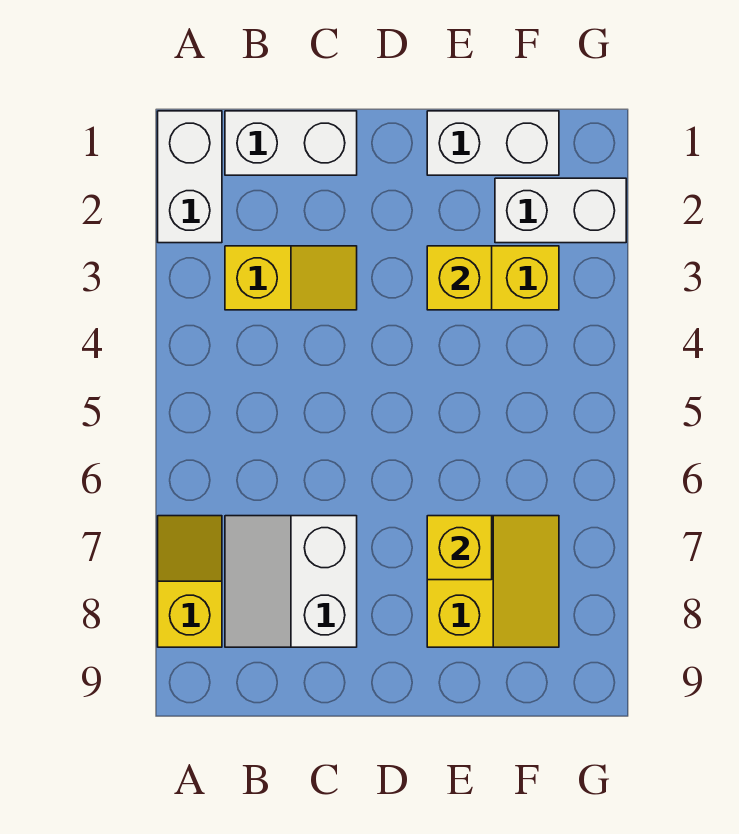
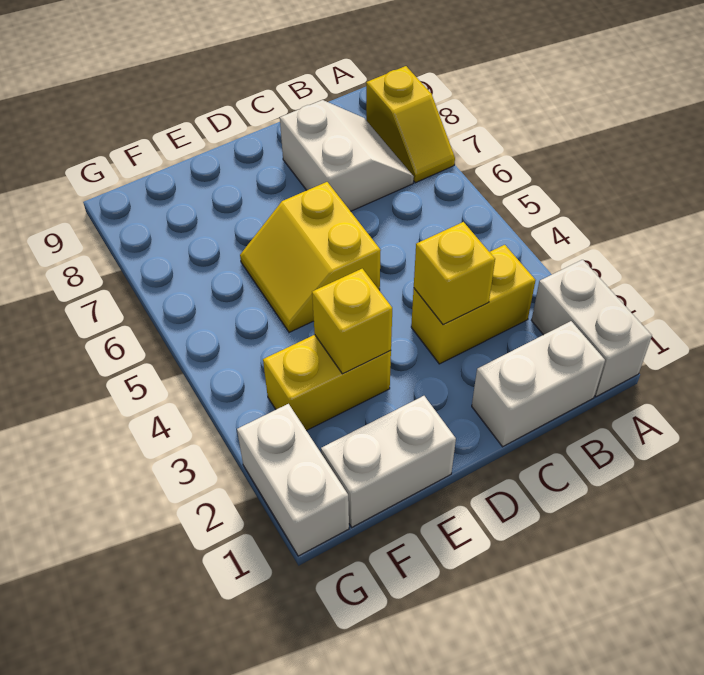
yellow 1x2 slope [225,246,357,310] -> yellow 1x2 brick [411,245,536,364]
yellow 2x2 slope [427,516,559,647] -> yellow 2x2 slope moved to [240,182,381,332]
yellow 1x1 brick [427,516,492,580] -> yellow 1x1 brick moved to [414,222,495,325]
white 1x2 brick [495,178,626,243] -> white 1x2 brick turned to [237,404,349,556]

